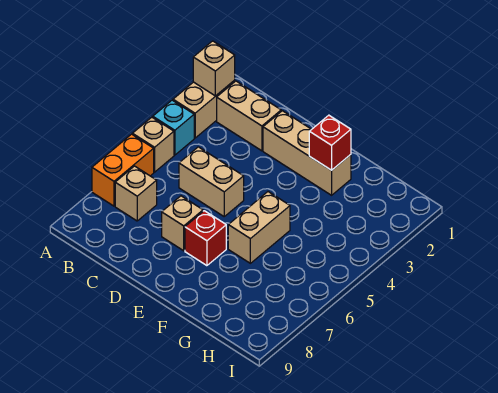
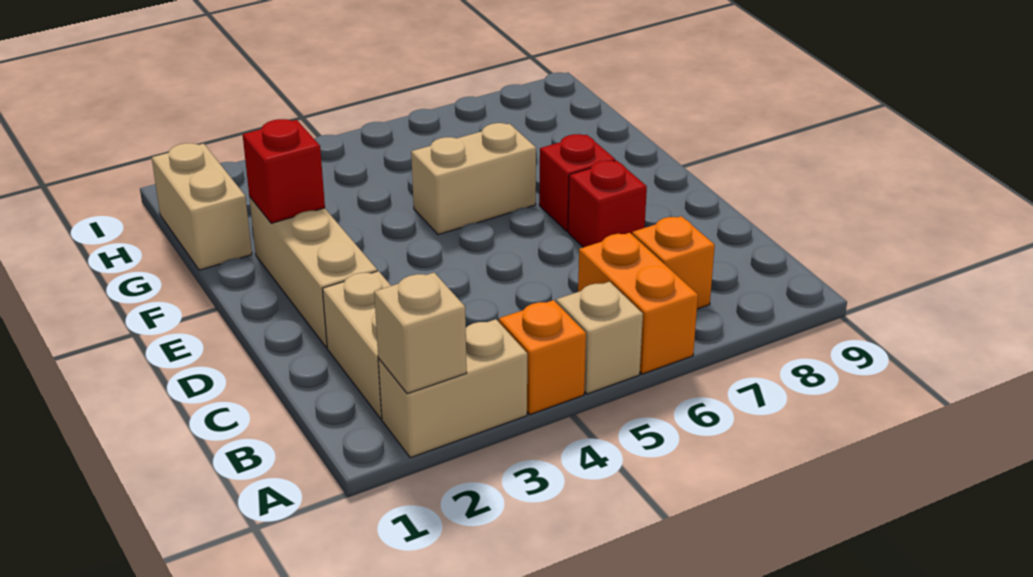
cyan 1x1 brick [153,100,194,155] -> orange 1x1 brick [499,300,586,414]
orange 1x2 brick [92,134,154,206] -> orange 1x2 brick turned to [578,233,698,374]
tan 1x1 brick [115,166,157,221] -> orange 1x1 brick [632,216,715,309]
tan 1x2 brick [179,147,244,216] -> tan 1x2 brick moved to [152,143,252,270]
tan 1x1 brick [162,196,203,251] -> red 1x1 brick [568,160,647,247]

